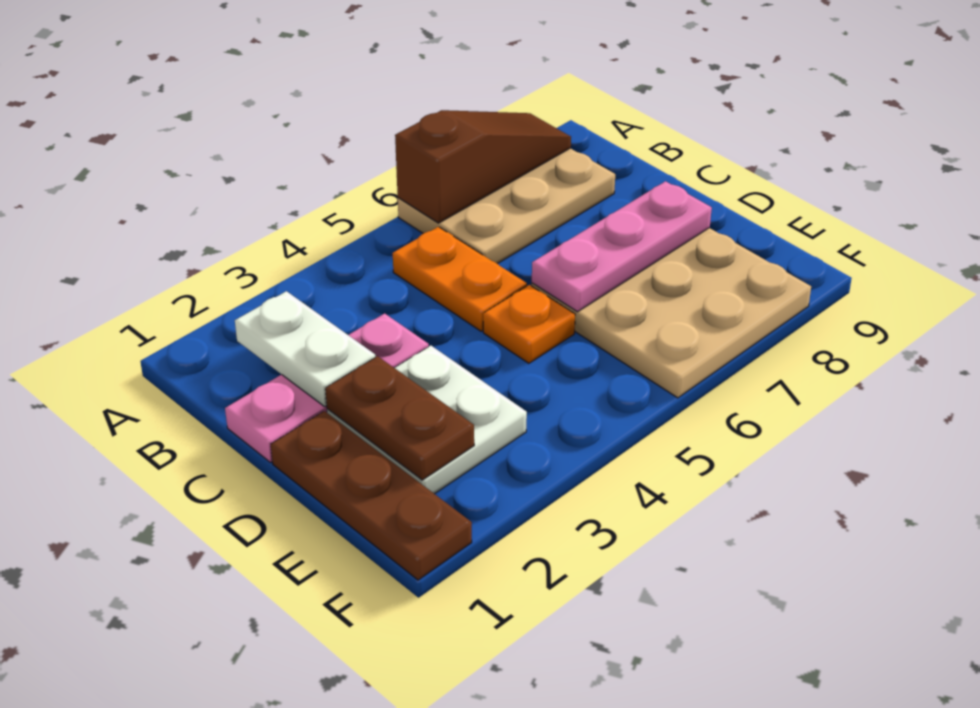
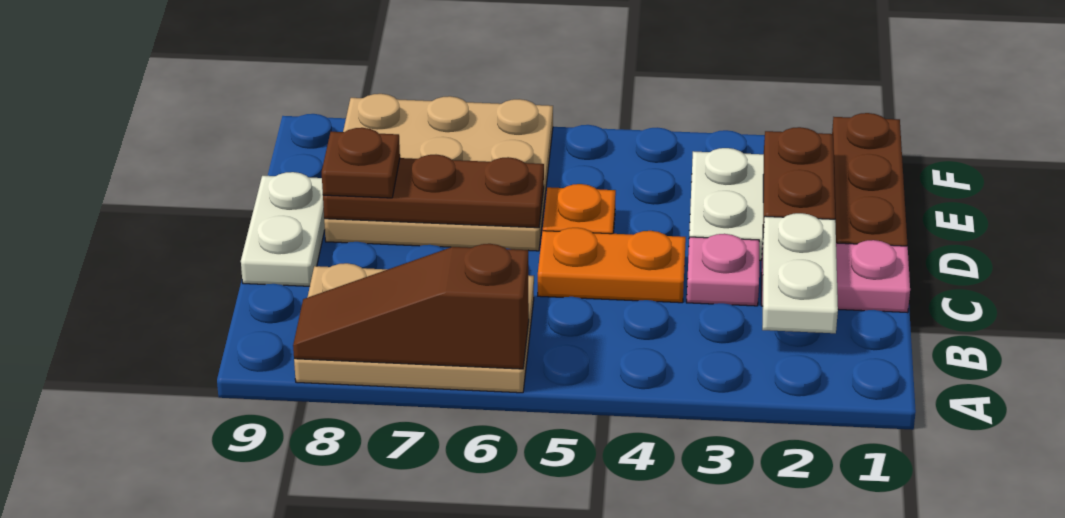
orange 1x2 plate [393,227,527,331] -> orange 1x2 plate turned to [538,228,686,303]
none -> white 1x2 plate [241,172,325,286]
pink 1x3 plate [532,181,712,312] -> brown 1x3 plate [323,155,544,228]
none -> brown 1x1 plate [322,128,400,198]

